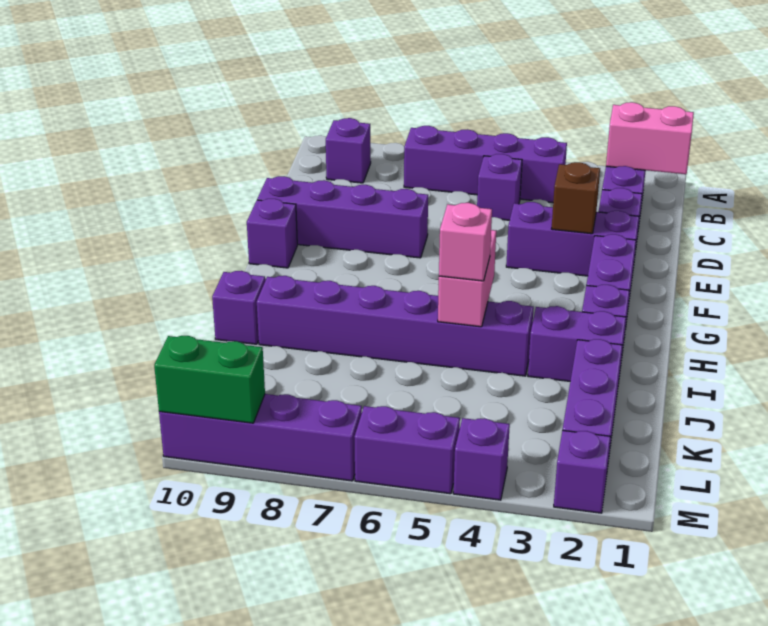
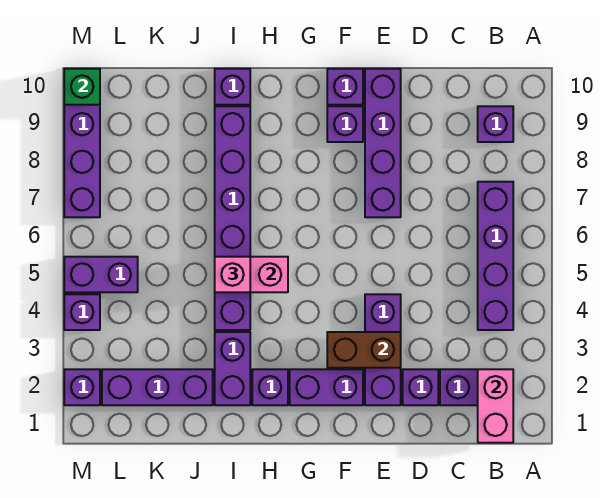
purple 1x1 brick [477,154,522,220] -> purple 1x1 brick moved to [327,106,363,142]
brown 1x1 brick [552,162,600,234] -> brown 1x2 brick [327,332,401,368]
purple 1x2 brick [354,406,460,494] -> purple 1x2 brick turned to [64,257,138,292]
green 1x2 brick [154,336,265,423] -> green 1x1 brick [64,69,100,105]

